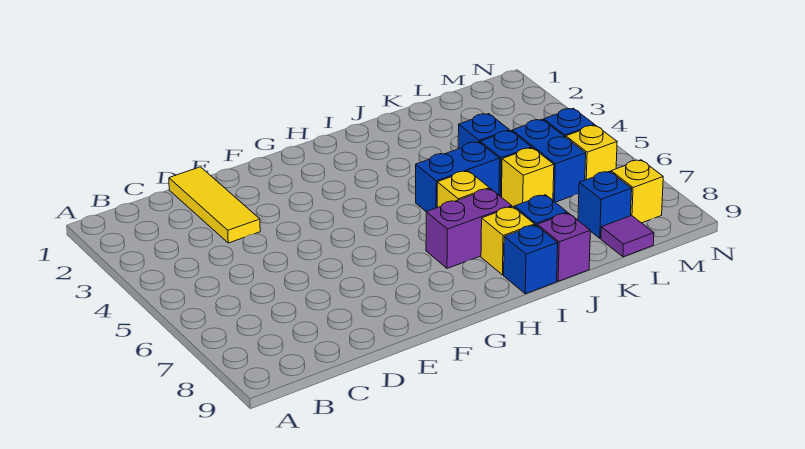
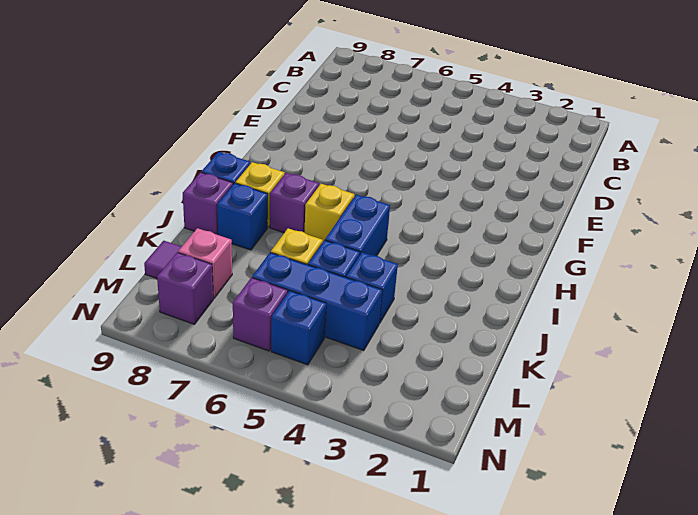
yellow 1x3 tile [169,167,260,243] -> none
purple 1x2 brick [426,189,512,268] -> purple 1x1 brick [270,173,319,233]
blue 1x2 brick [512,120,586,202] -> blue 1x3 brick [252,252,382,351]
blue 1x1 brick [578,171,632,238] -> pink 1x1 brick [178,228,232,298]
yellow 1x1 brick [566,125,617,180] -> purple 1x1 brick [233,278,288,351]
yellow 1x1 brick [611,160,663,223] -> purple 1x1 brick [157,252,213,324]

